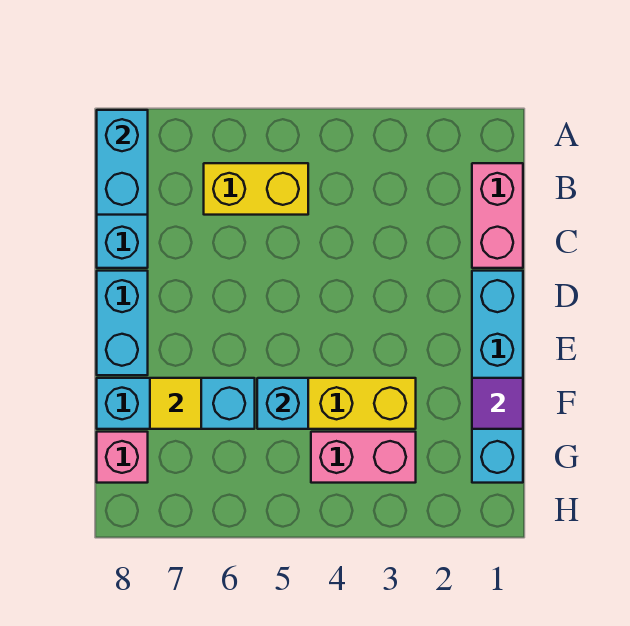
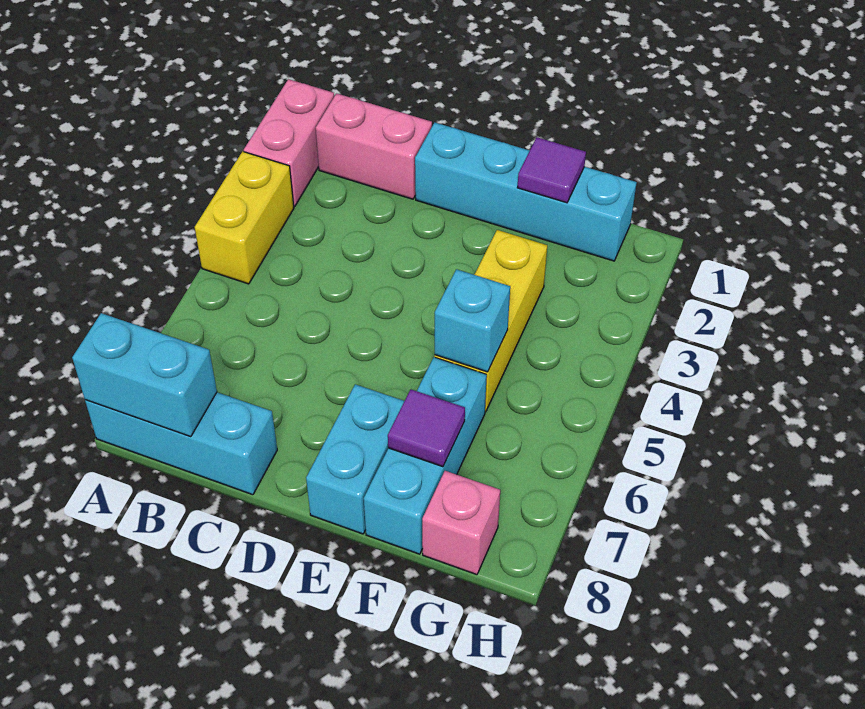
yellow 1x2 brick [204,163,308,215] -> yellow 1x2 brick moved to [195,151,294,284]
cyan 1x2 brick [97,271,148,375] -> cyan 1x2 brick turned to [306,384,404,534]
yellow 1x1 tile [150,378,201,429] -> purple 1x1 tile [388,390,465,467]
pink 1x2 brick [311,432,416,483] -> pink 1x2 brick moved to [244,79,334,206]

